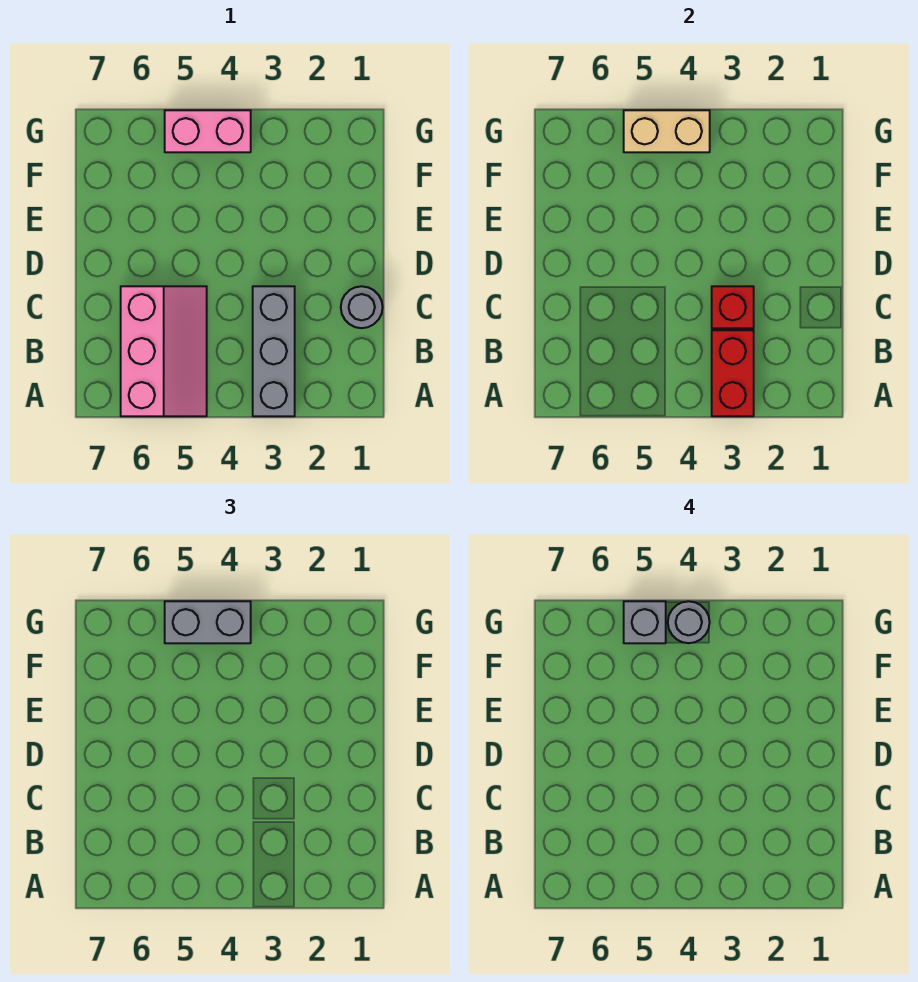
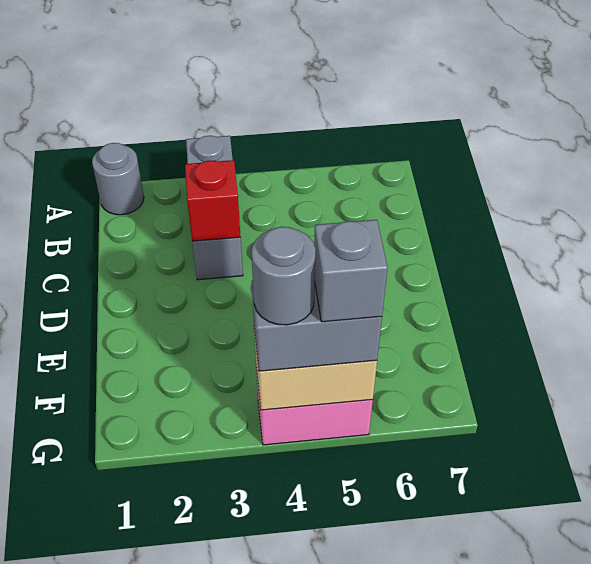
red 1x2 brick [712,330,754,416] -> none
pink 2x3 slope [121,286,207,416] -> none
grey 1x1 round brick [341,286,383,328] -> grey 1x1 round brick moved to [92,143,144,215]

